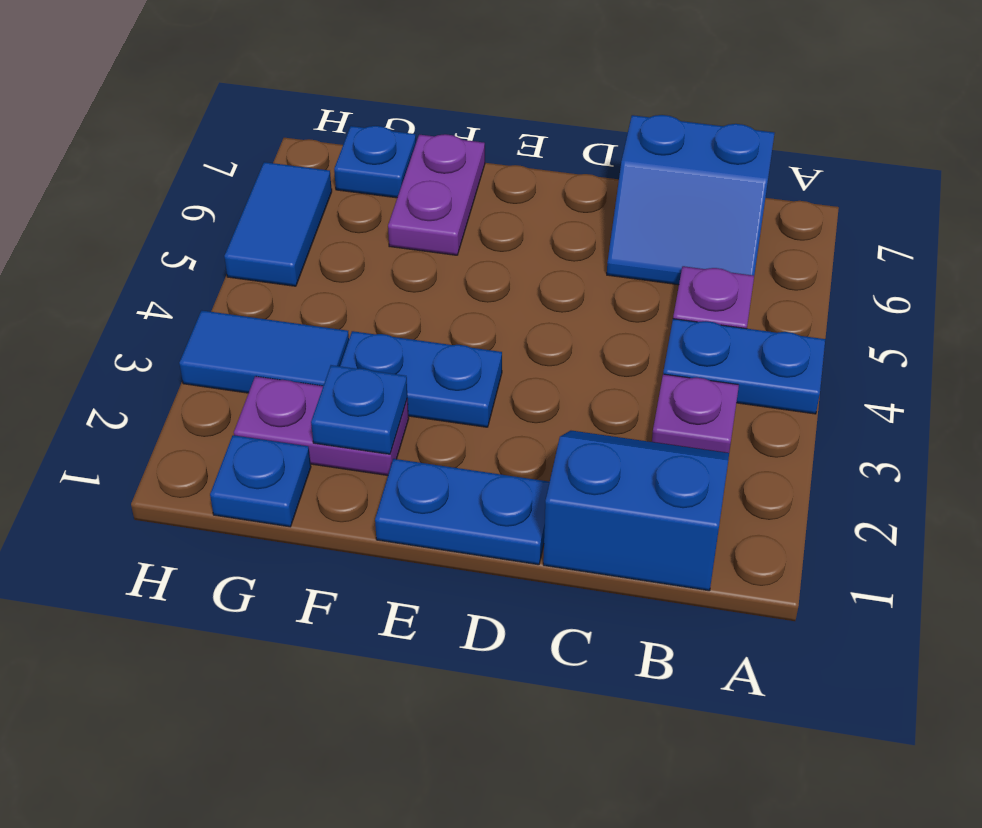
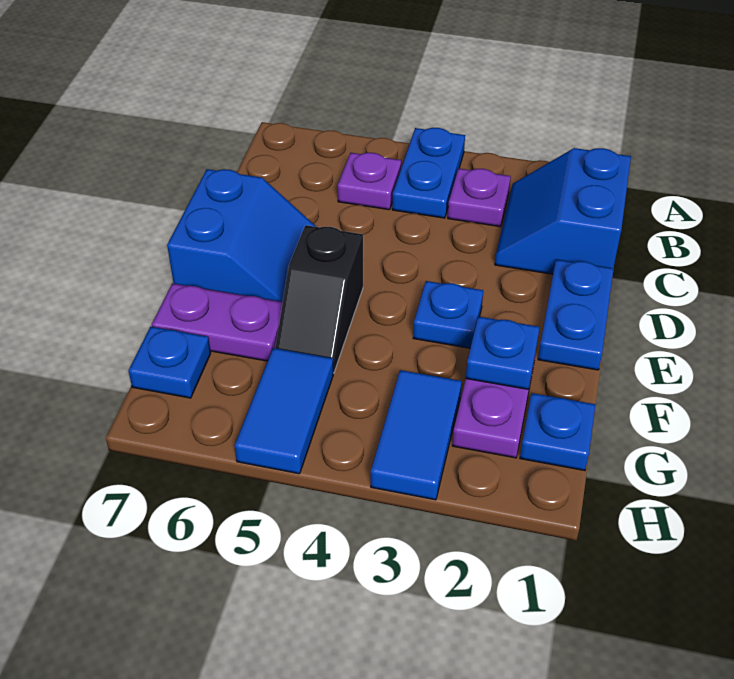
blue 2x2 slope [607,115,775,285] -> blue 2x2 slope moved to [167,169,316,302]
blue 1x2 plate [340,331,502,427] -> blue 1x1 plate [413,281,483,348]
none -> black 1x2 slope [275,225,363,373]
blue 1x2 tile [224,162,332,286] -> blue 1x2 tile turned to [235,348,333,474]

